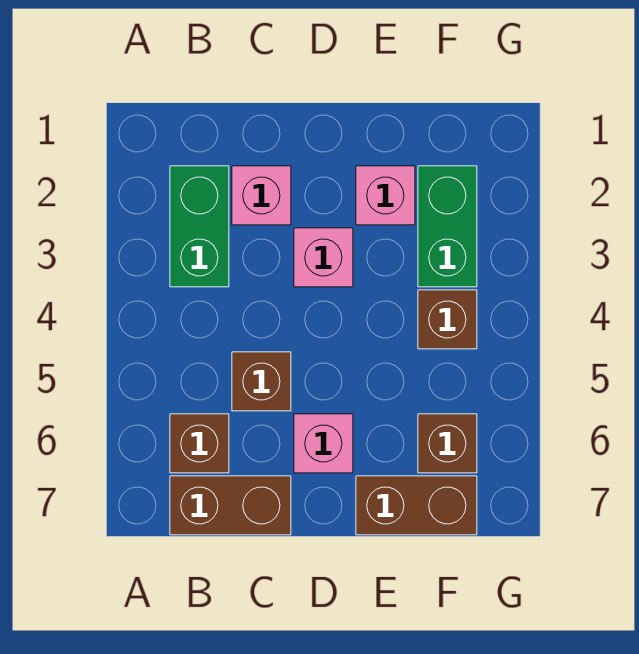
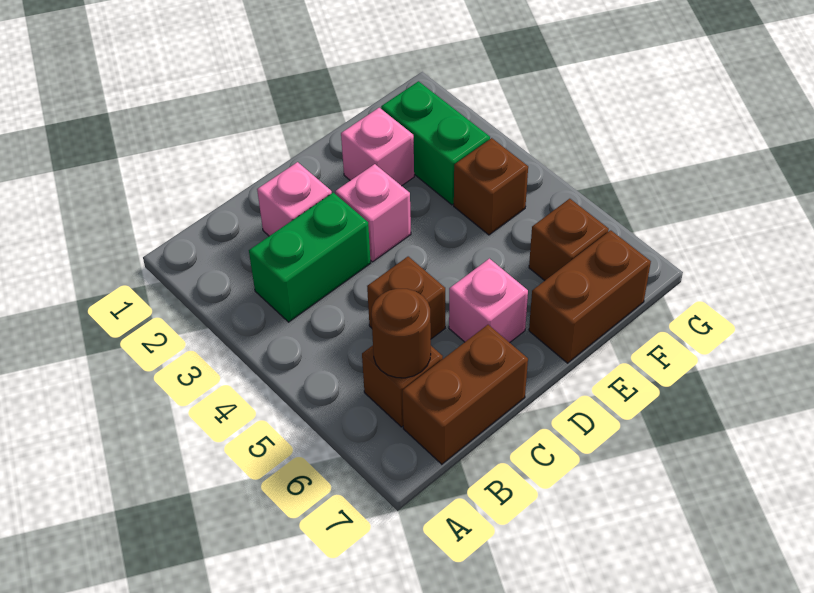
green 1x2 brick [170,166,229,287] -> green 1x2 brick turned to [249,193,371,322]
none -> brown 1x1 round brick [371,289,431,378]

